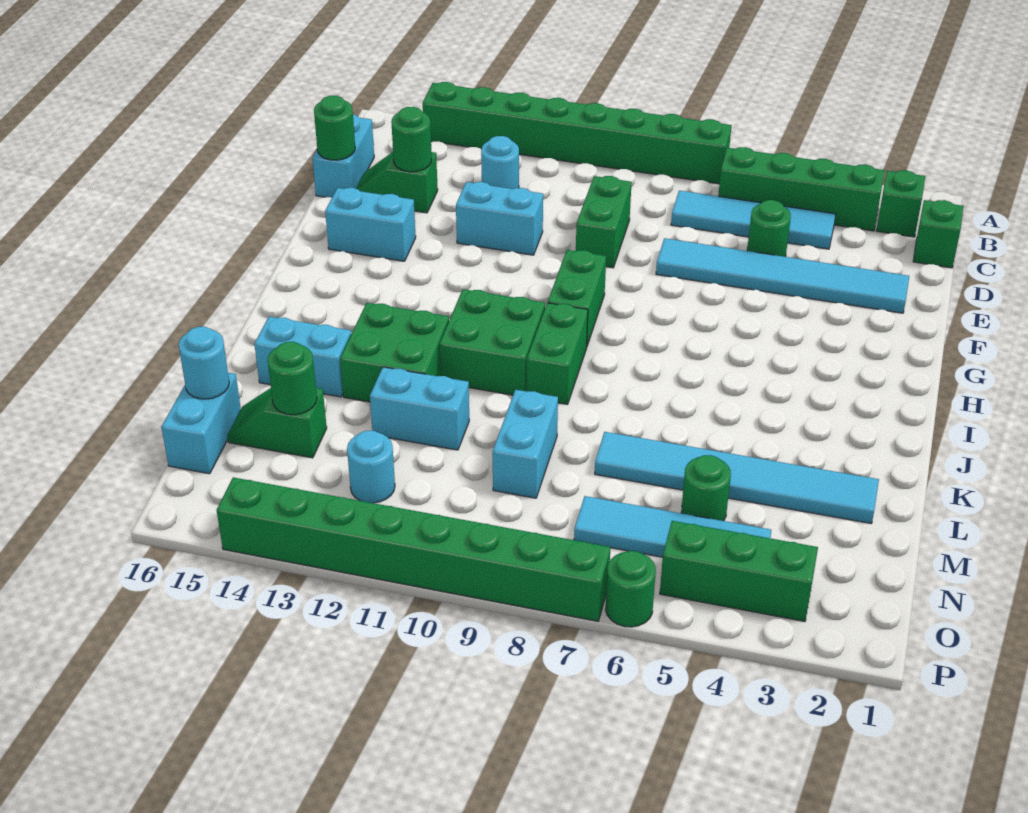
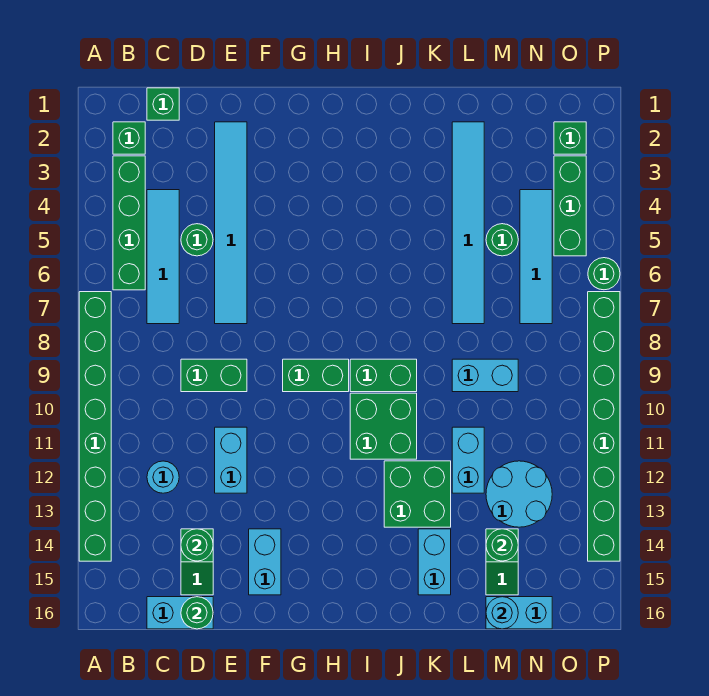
cyan 1x1 round brick [347,431,395,503] -> cyan 2x2 round brick [486,461,552,527]
none -> green 1x1 brick [554,122,586,154]

